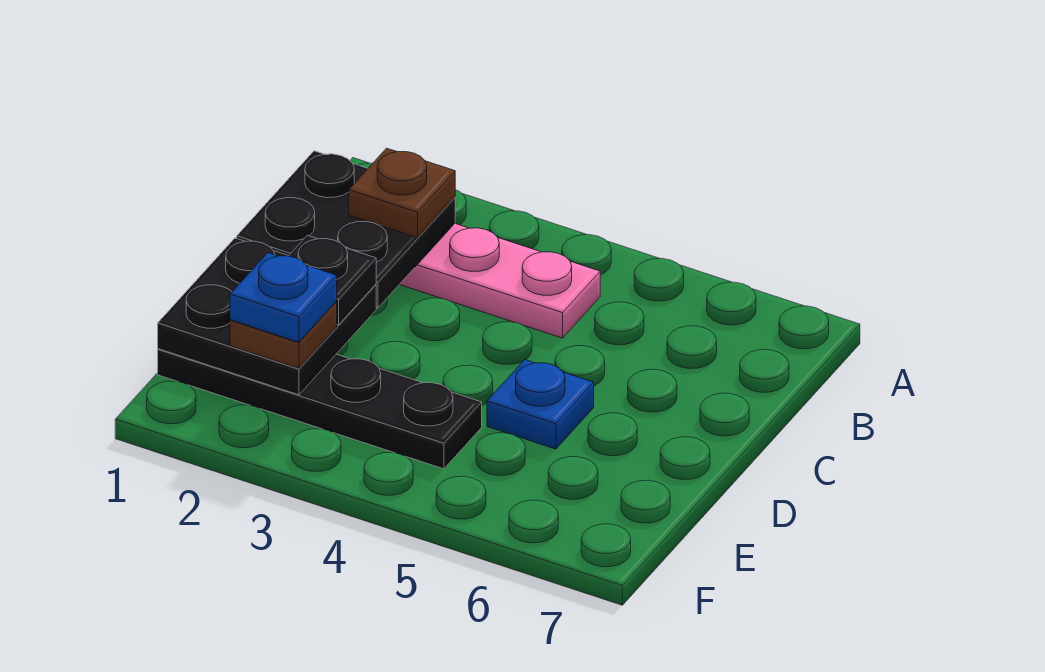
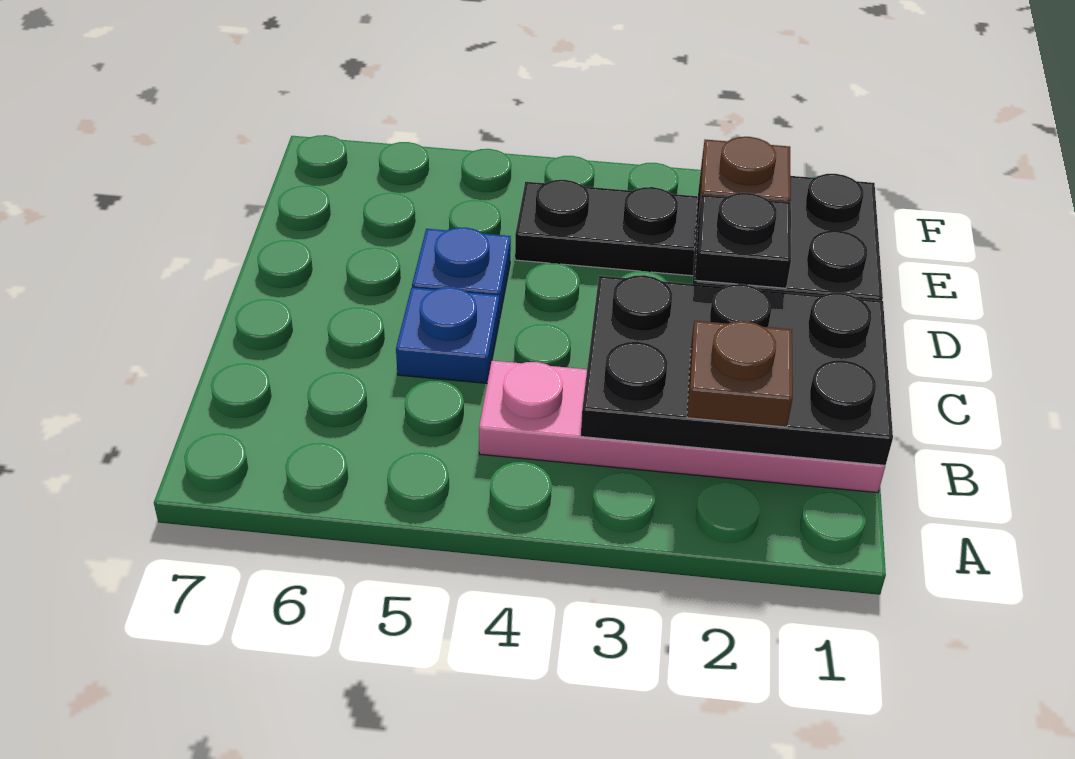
black 2x2 plate [237,151,455,308] -> black 2x3 plate [581,275,893,465]
blue 1x1 plate [230,253,337,342] -> blue 1x1 plate moved to [396,287,499,383]

